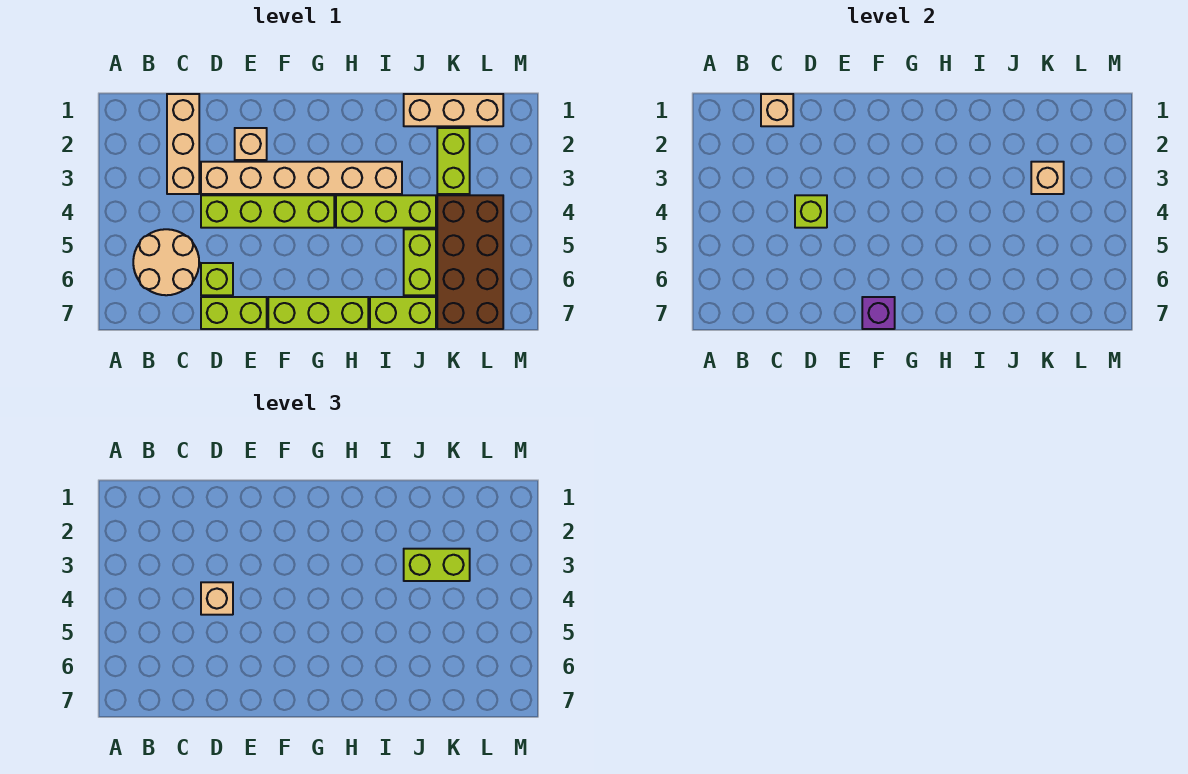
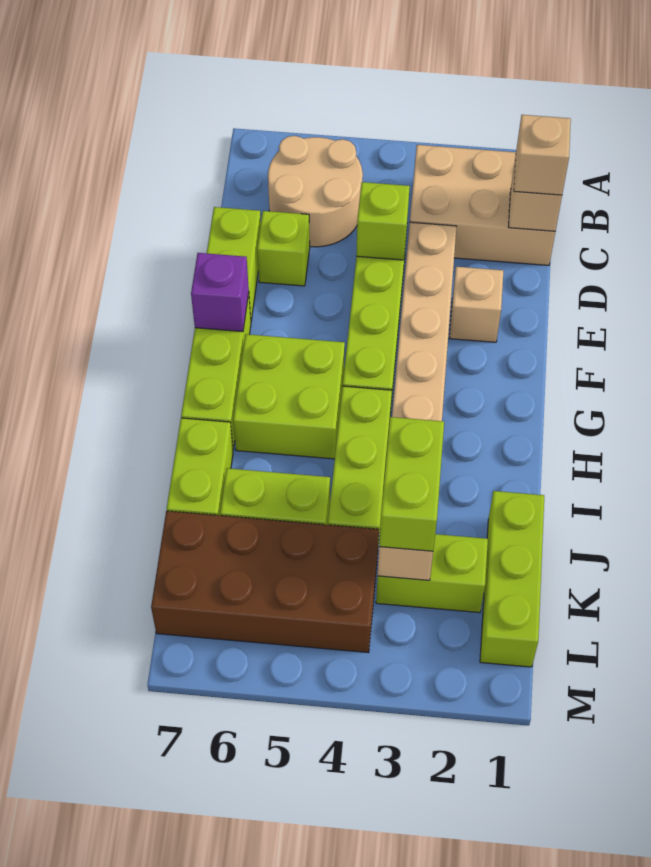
tan 1x3 brick [167,94,199,194] -> tan 2x3 brick [410,145,555,265]
tan 1x1 brick [201,582,233,615] -> tan 1x1 brick moved to [514,115,571,195]
none -> lime 2x2 brick [233,334,345,459]
tan 1x3 brick [404,94,503,126] -> lime 1x3 brick [480,491,544,667]

